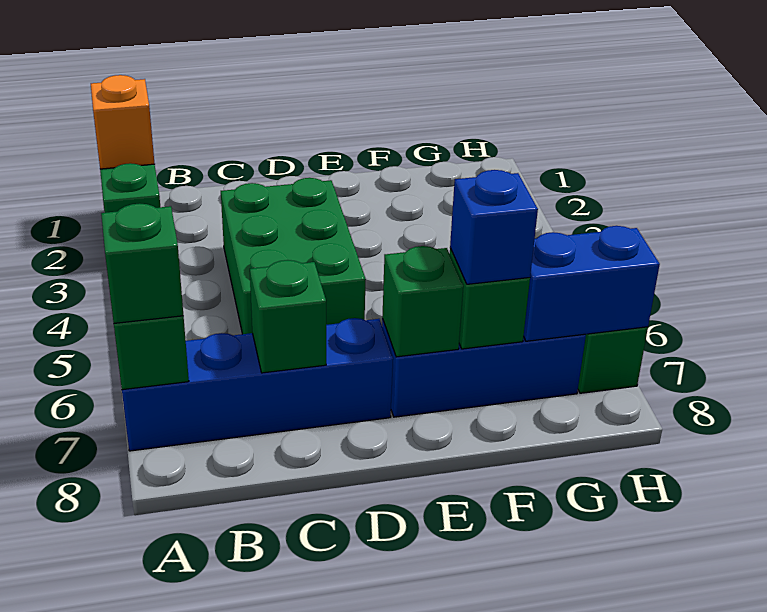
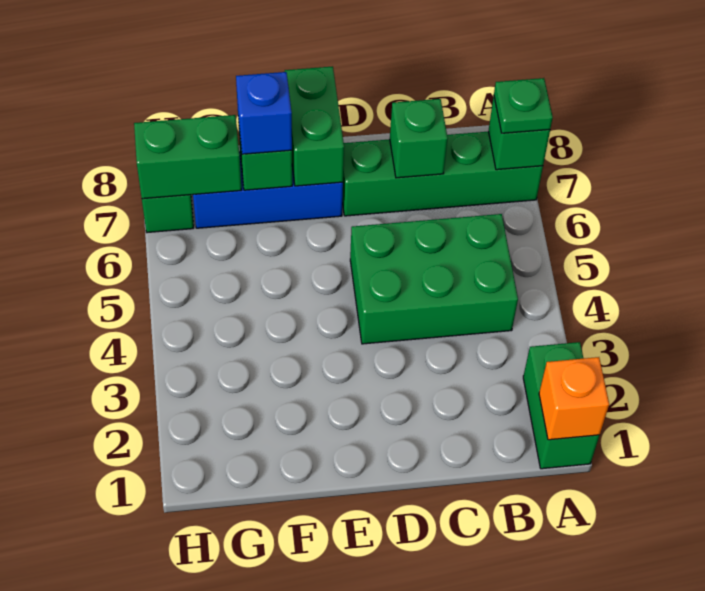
blue 1x4 brick [122,318,393,451] -> green 1x4 brick [342,132,543,216]
green 1x1 brick [101,203,183,323] -> green 1x1 plate [494,78,553,133]
green 2x3 brick [221,178,366,334] -> green 2x3 brick turned to [350,214,518,344]
green 1x1 brick [382,246,463,357] -> green 1x2 brick [285,66,344,186]
blue 1x2 brick [523,226,660,341] -> green 1x2 brick [134,115,241,199]

